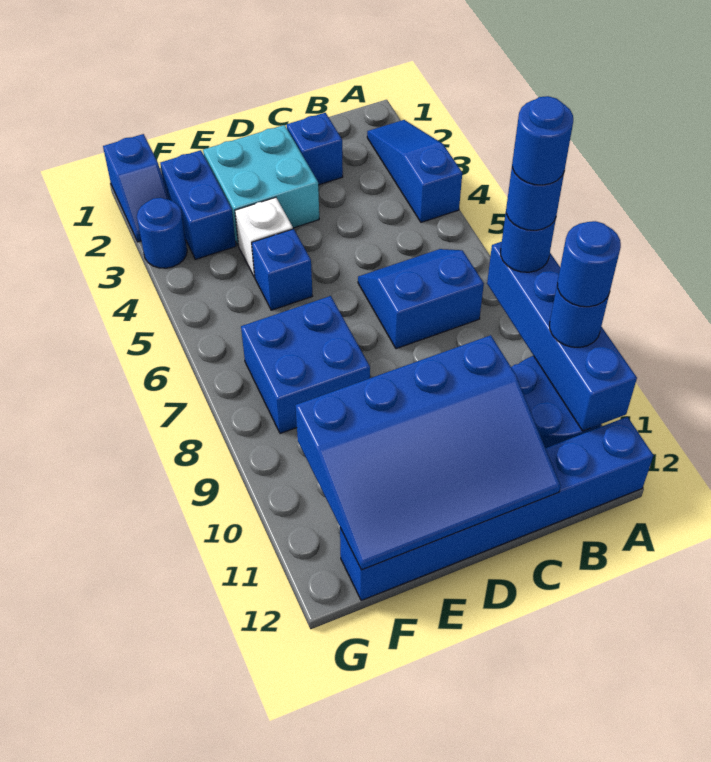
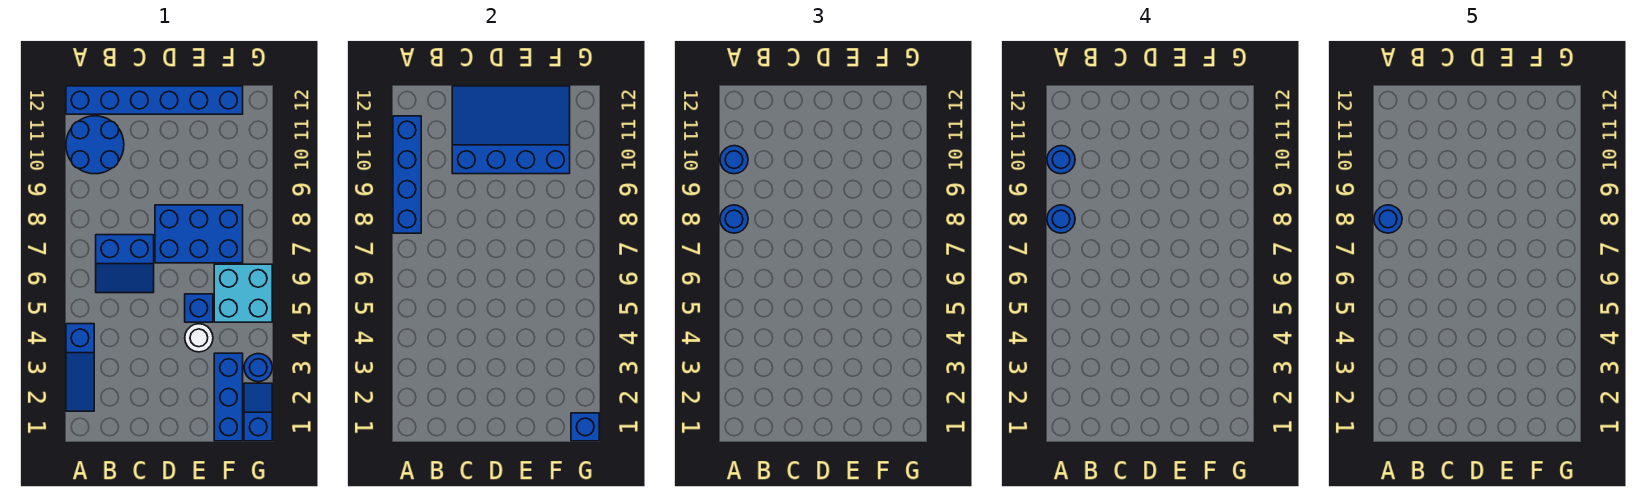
blue 1x1 brick [287,113,343,185] -> blue 1x1 brick moved to [571,413,599,441]
cyan 2x2 brick [203,125,319,246] -> cyan 2x2 brick moved to [214,264,272,322]
white 1x1 brick [235,197,293,277] -> white 1x1 round brick [185,324,213,352]
blue 2x2 brick [241,296,370,434] -> blue 2x3 brick [155,205,243,263]
blue 1x2 brick [160,150,236,259] -> blue 1x3 brick [214,353,243,441]

